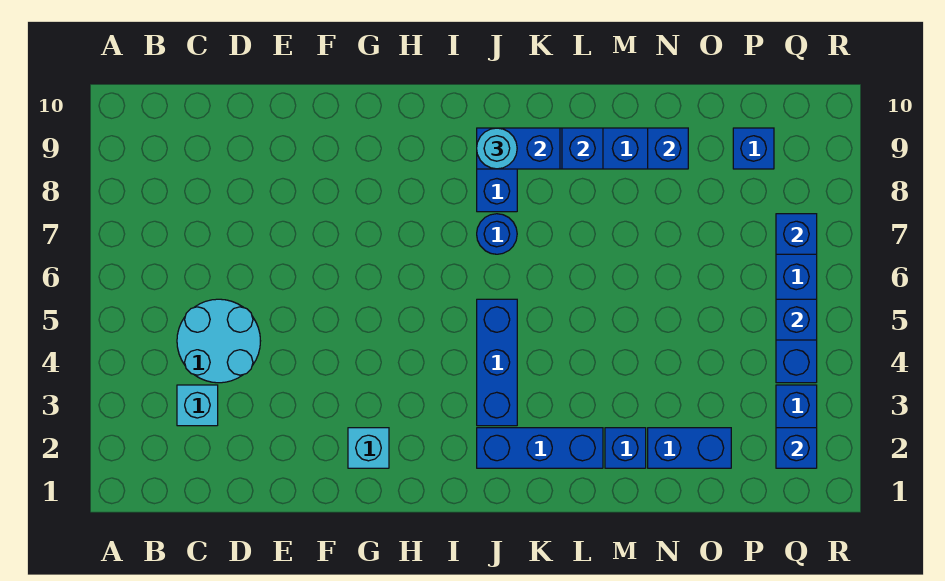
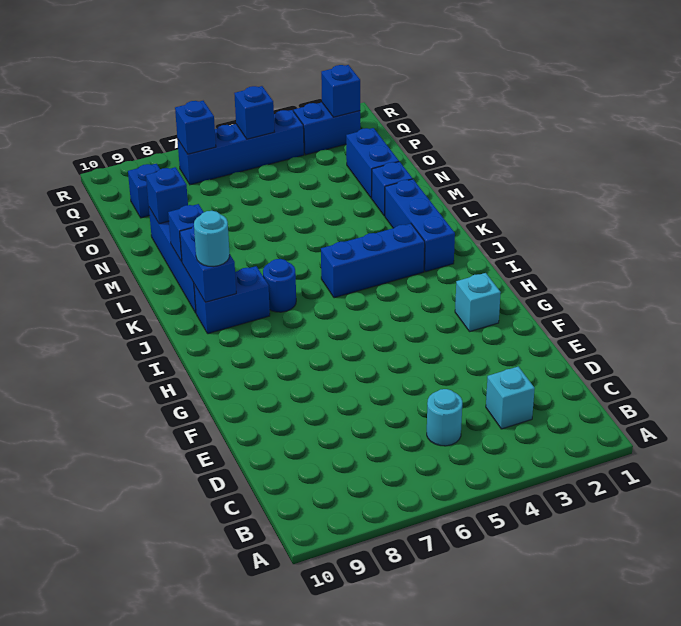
cyan 2x2 round brick [177,299,260,383] -> cyan 1x1 round brick [427,389,462,446]

